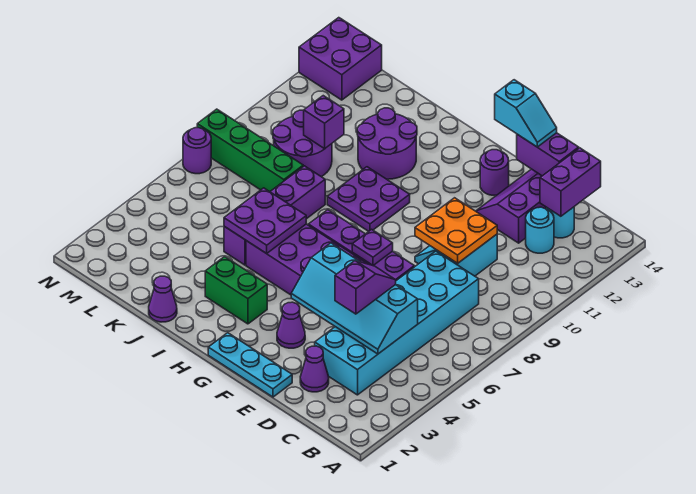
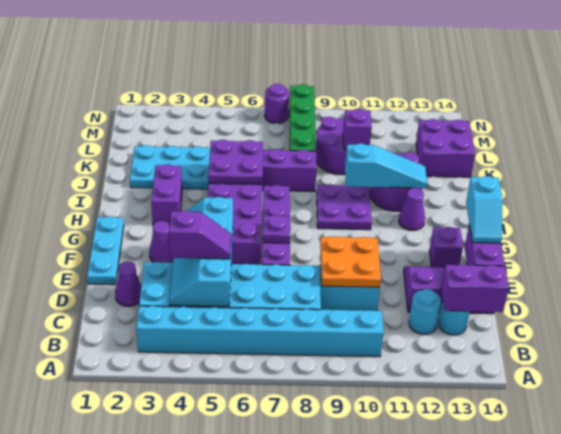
none -> cyan 1x8 brick [136,306,384,357]
purple 1x1 round brick [480,150,509,195] -> purple 1x1 brick [429,227,463,267]
green 1x2 brick [205,257,267,324] -> purple 1x2 brick [151,164,182,225]
none -> cyan 1x3 slope [345,143,427,188]
purple 1x1 cone [149,276,177,322] -> purple 1x1 cone moved to [399,188,425,230]
none -> cyan 2x3 plate [130,145,210,189]
purple 2x2 brick [299,18,382,100] -> purple 2x2 brick moved to [416,119,475,177]

